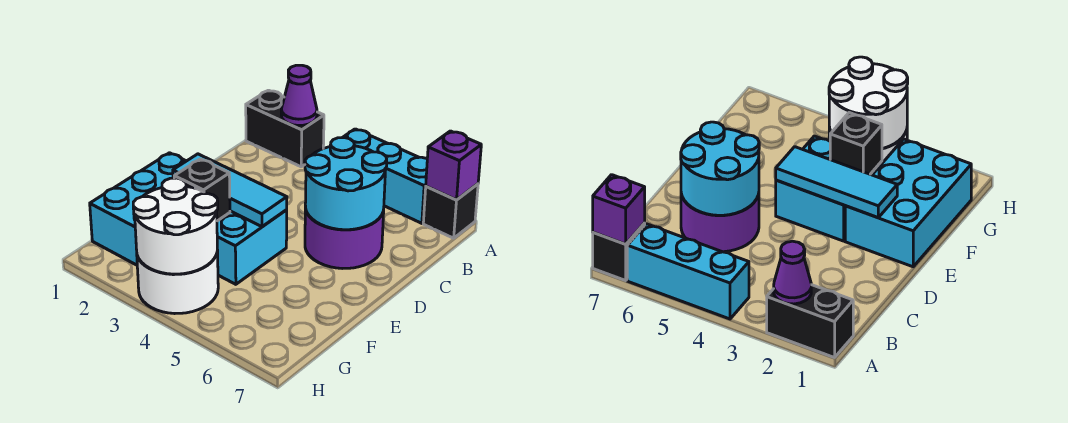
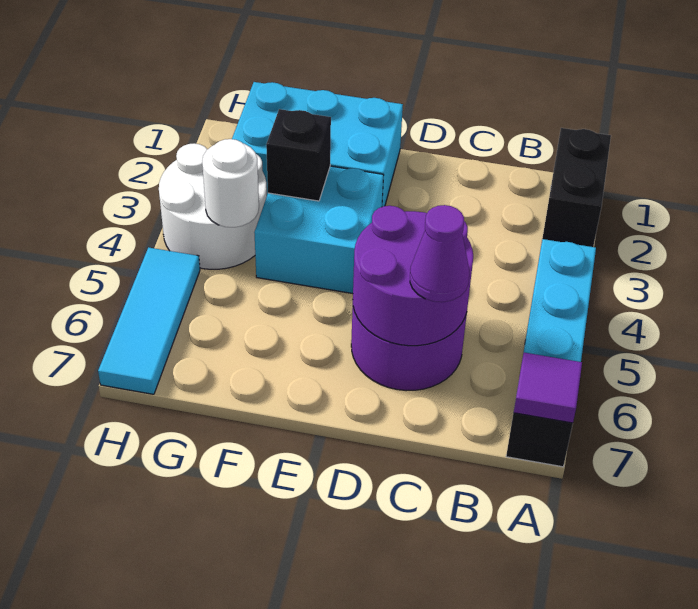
purple 1x1 cone [281,65,317,126] -> purple 1x1 cone moved to [410,205,469,302]
purple 1x1 brick [426,131,481,200] -> purple 1x1 tile [514,353,582,423]
cyan 2x2 round brick [305,138,387,230] -> purple 2x2 round brick [353,206,473,346]
cyan 1x3 tile [173,154,287,227] -> cyan 1x3 tile moved to [98,247,200,394]
white 2x2 round brick [133,178,218,274] -> white 1x1 round brick [202,139,259,227]

